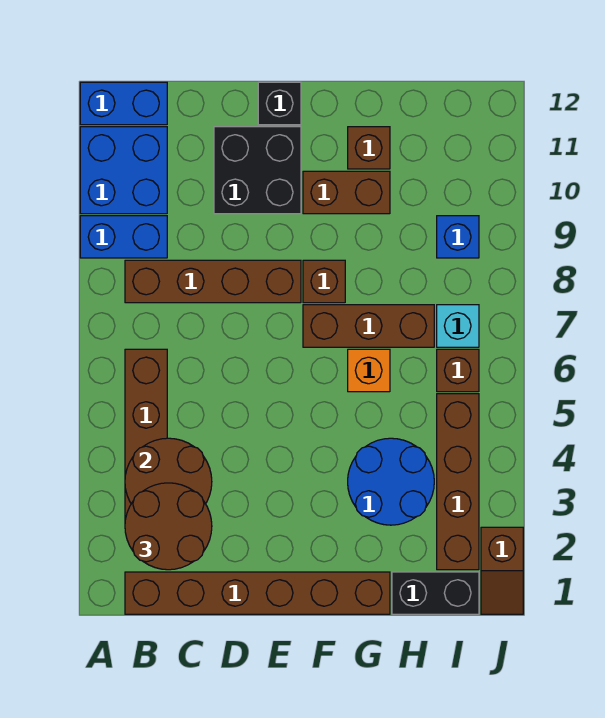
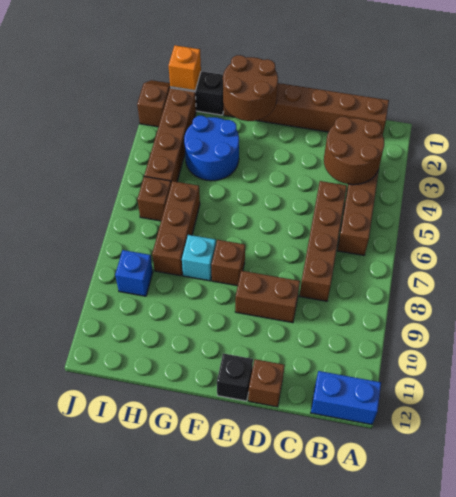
blue 1x2 brick [80,216,167,258] -> none
blue 2x2 brick [80,127,167,214] -> none
brown 2x2 round brick [125,483,212,570] -> brown 2x2 round brick moved to [223,55,278,121]
brown 1x4 brick [125,260,301,303] -> brown 1x4 brick turned to [300,181,347,301]
black 2x2 brick [214,127,301,214] -> none
brown 1x3 brick [303,305,434,347] -> brown 1x3 brick turned to [152,181,200,276]
brown 1x2 brick [303,171,390,214] -> brown 1x2 brick moved to [235,271,300,323]
orange 1x1 brick [348,349,390,392] -> orange 1x1 brick moved to [169,45,201,91]
brown 1x1 brick [348,127,390,169] -> brown 1x1 brick moved to [248,359,285,407]
cyan 1x1 brick [437,305,479,347] -> cyan 1x1 brick moved to [182,235,216,281]

